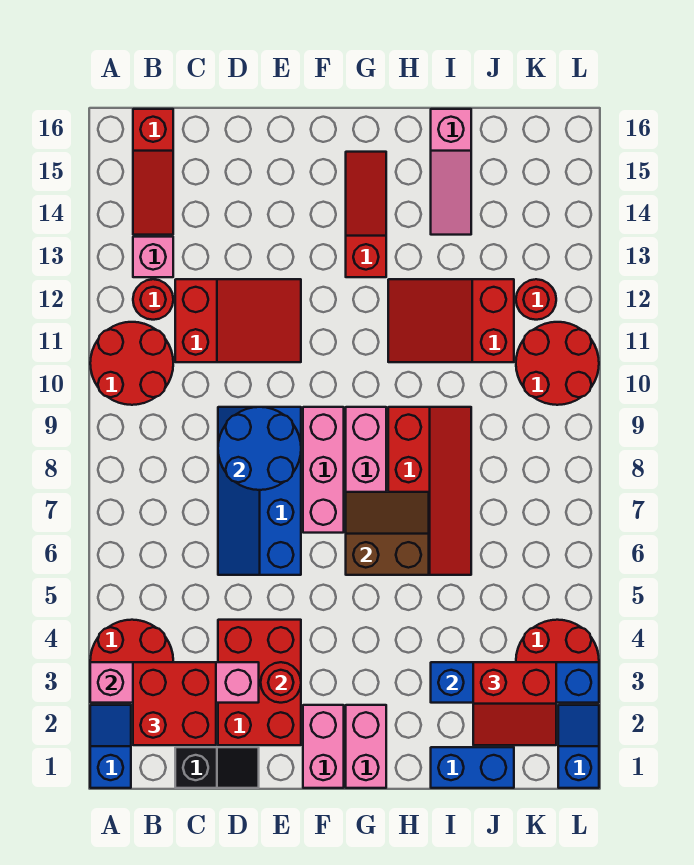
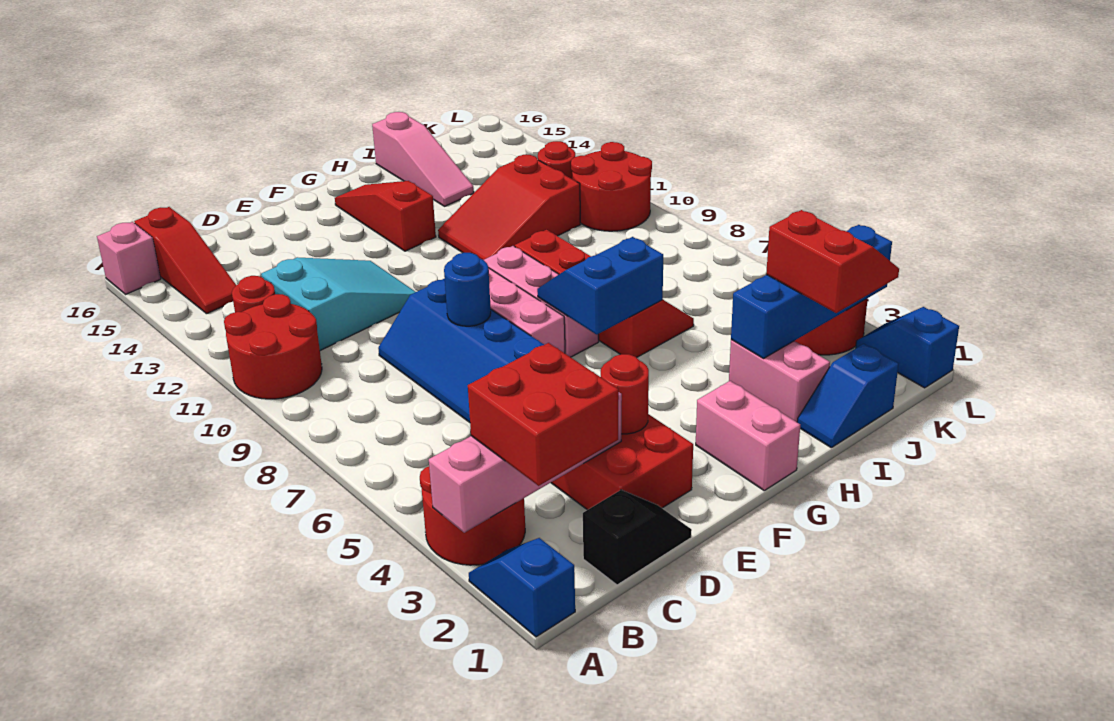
pink 1x1 brick [133,237,173,277] -> pink 1x1 brick moved to [97,222,161,294]
red 2x3 slope [175,279,301,362] -> cyan 2x3 slope [261,257,415,351]
blue 2x2 round brick [218,407,301,490] -> blue 1x1 round brick [444,253,491,326]
pink 1x2 brick [303,705,344,788] -> pink 1x2 brick moved to [729,339,830,422]
brown 2x2 slope [346,492,429,575] -> blue 2x2 slope [537,237,663,335]
blue 1x2 brick [431,747,514,788] -> blue 1x2 slope [797,344,898,448]
red 2x2 slope [473,662,556,745] -> red 2x2 slope turned to [766,210,899,313]

